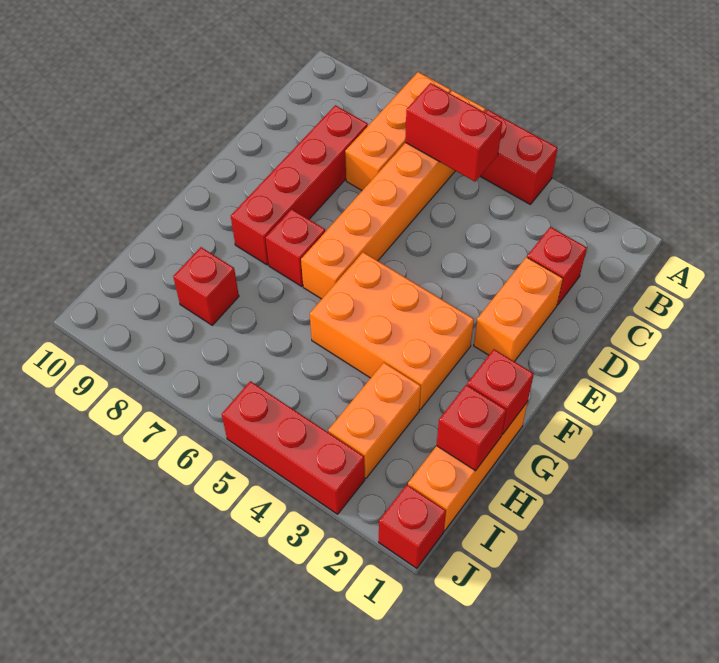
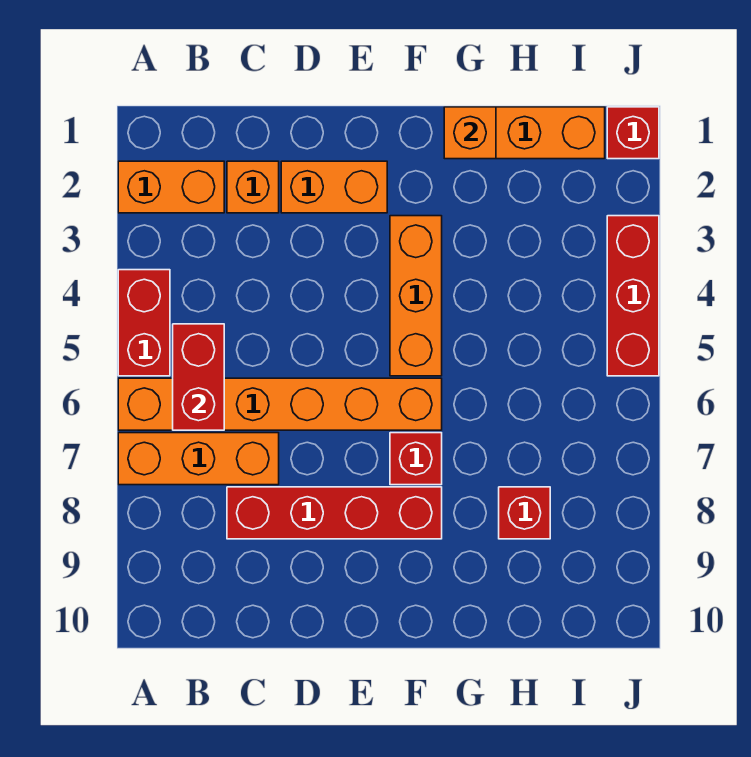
red 1x1 brick [527,227,587,305] -> orange 1x1 brick [227,161,279,213]
orange 2x3 brick [310,252,474,409] -> orange 1x3 brick [390,216,442,376]
red 1x1 brick [467,349,534,434] -> orange 1x1 brick [444,107,496,159]
red 1x1 brick [436,385,506,471] -> none
orange 1x2 brick [328,363,421,478] -> orange 1x2 brick moved to [118,161,224,213]

